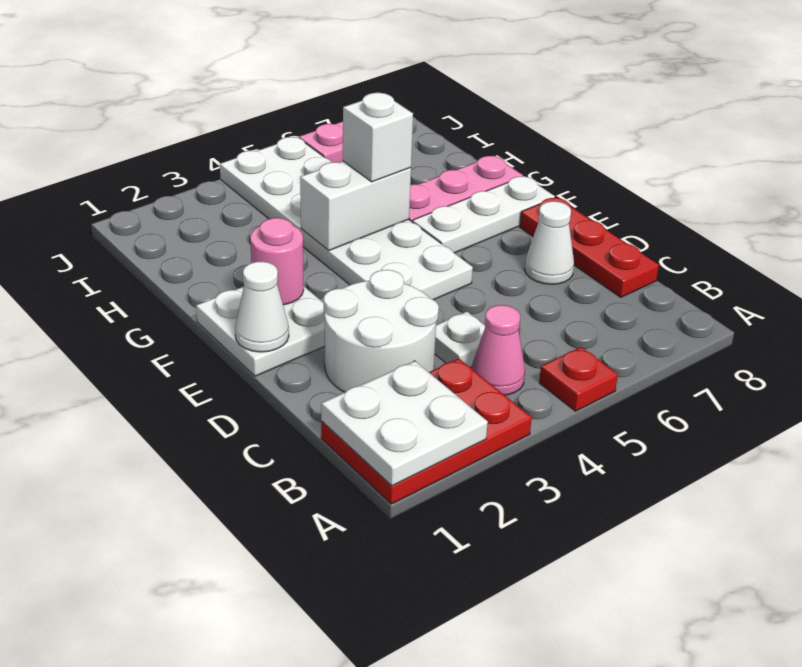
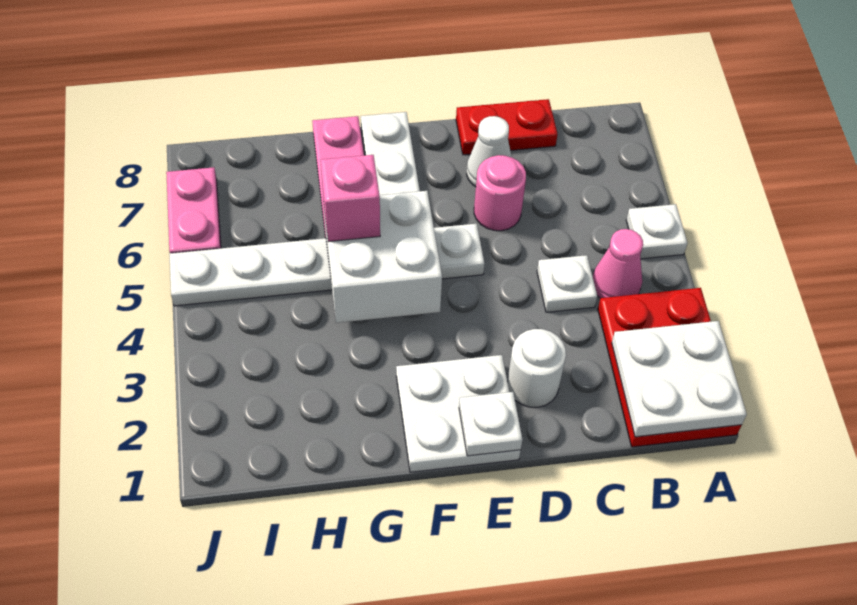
red 1x1 plate [539,347,618,411] -> white 1x1 plate [626,204,688,259]
white 2x2 round brick [324,270,439,392] -> white 1x1 round brick [508,329,566,407]
red 1x3 plate [520,197,659,297] -> red 1x2 plate [456,99,558,155]
white 1x1 cone [235,262,289,352] -> white 1x1 plate [459,392,522,456]
white 2x6 plate [220,137,473,300] -> white 1x6 plate [170,224,485,306]
pink 1x1 round brick [250,218,304,305] -> pink 1x1 round brick moved to [474,155,526,231]
white 1x2 brick [300,161,411,251] -> white 2x2 brick [324,191,442,323]
white 1x1 brick [343,93,413,182] -> pink 1x1 brick [320,155,380,242]

